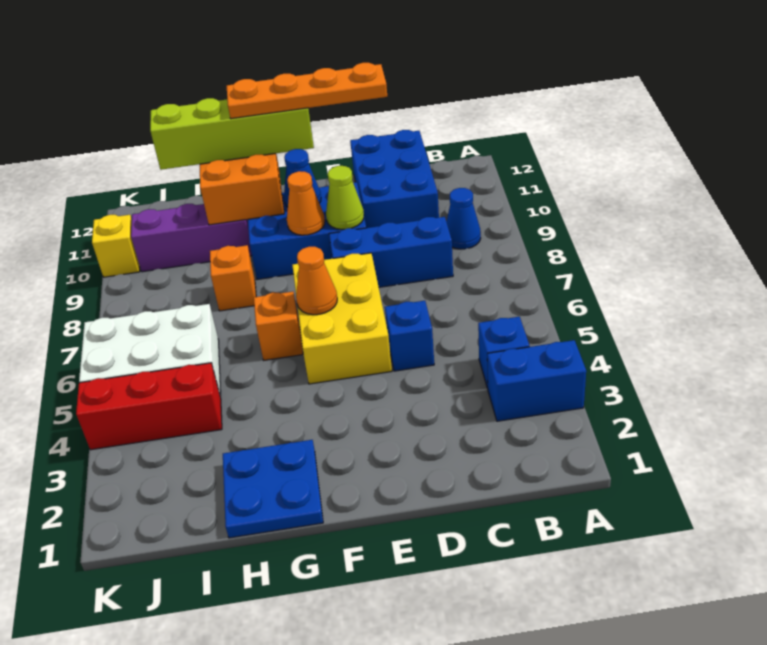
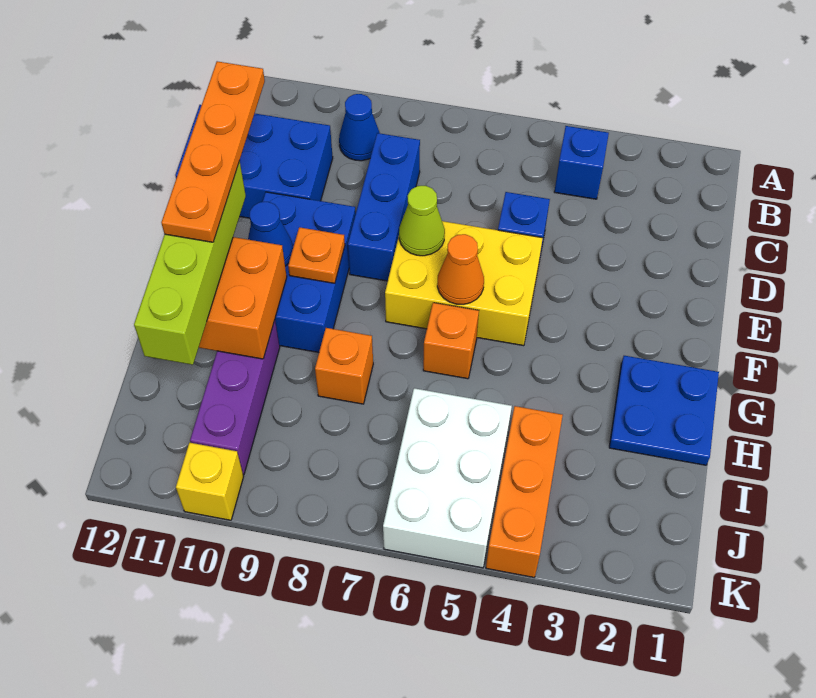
blue 1x2 brick [487,340,586,421] -> none
lime 1x1 cone [326,166,364,229] -> lime 1x1 cone moved to [399,186,445,256]
orange 1x1 cone [287,171,325,235] -> orange 1x1 plate [288,227,345,283]
red 1x3 brick [76,363,222,450] -> orange 1x3 brick [486,406,563,578]

